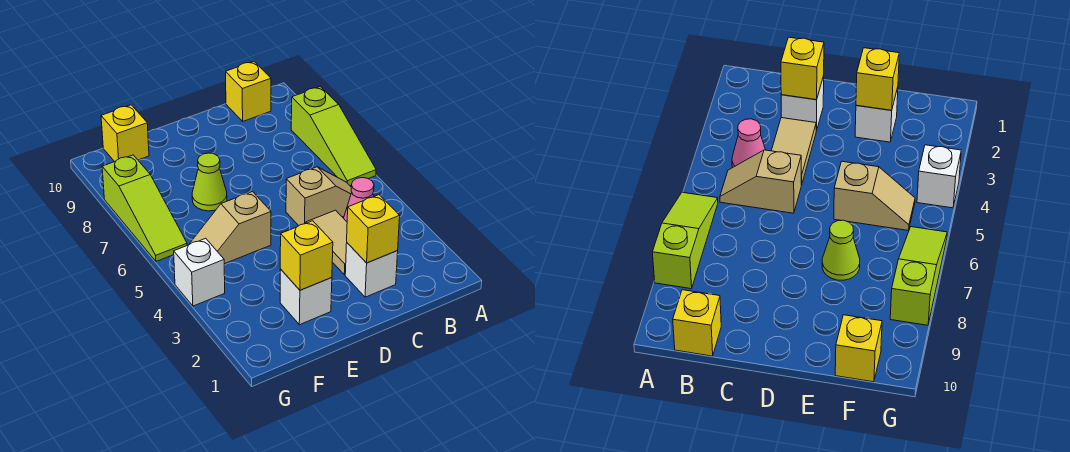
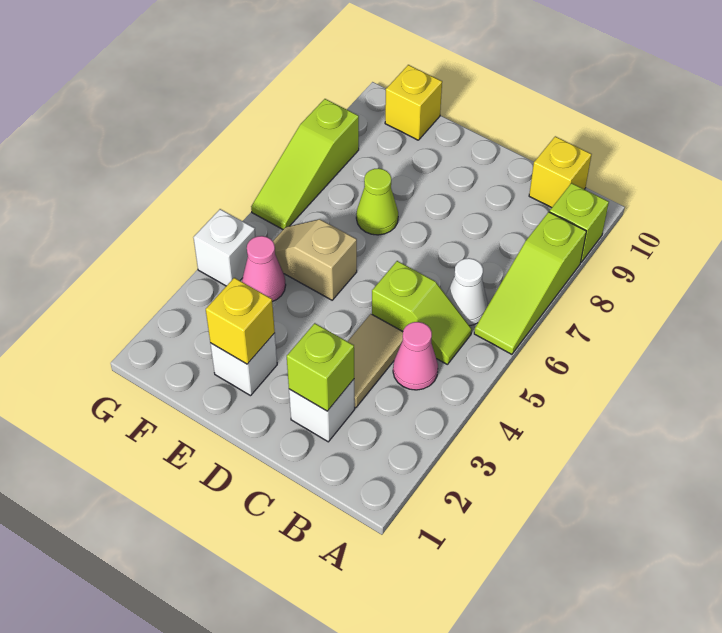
none -> lime 1x1 brick [550,183,609,262]
tan 1x2 slope [286,167,352,226] -> lime 1x2 slope [372,261,472,365]
none -> white 1x1 cone [446,258,488,326]
yellow 1x1 brick [347,195,400,263] -> lime 1x1 brick [287,323,354,411]
none -> pink 1x1 cone [242,236,286,302]

